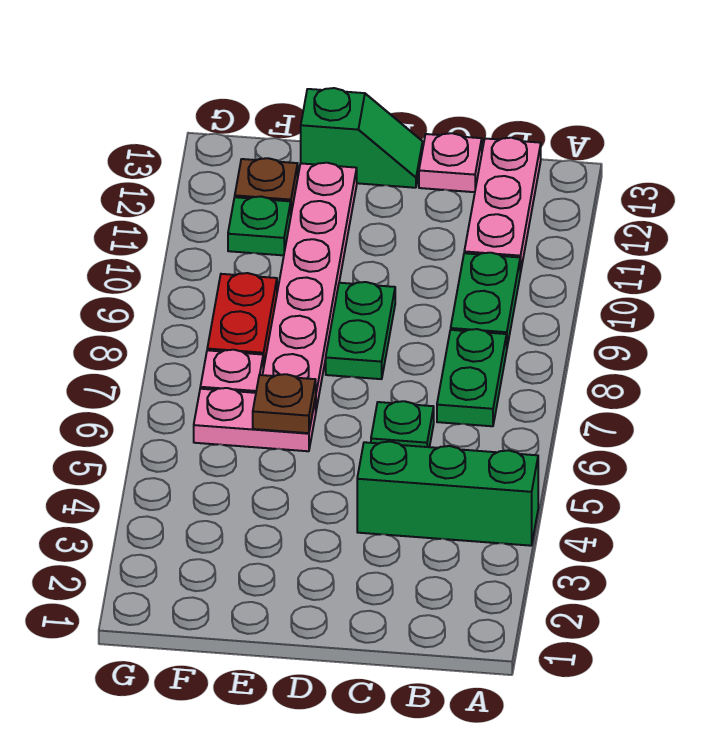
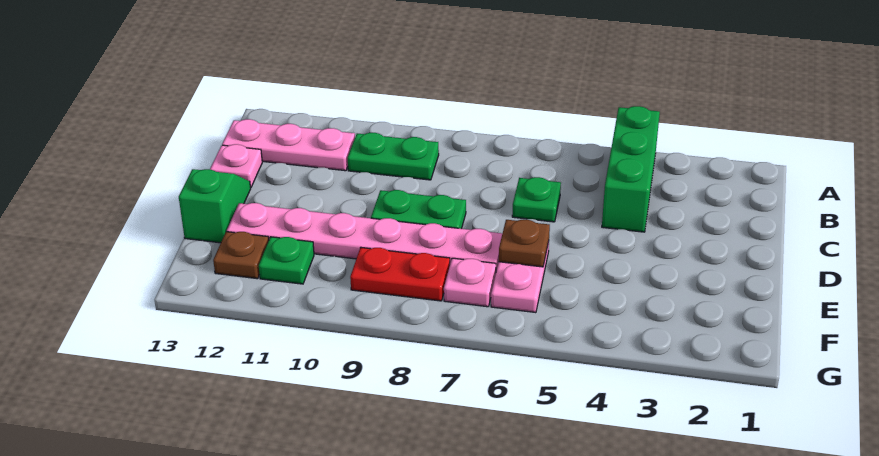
green 1x2 plate [437,329,507,426] -> none

